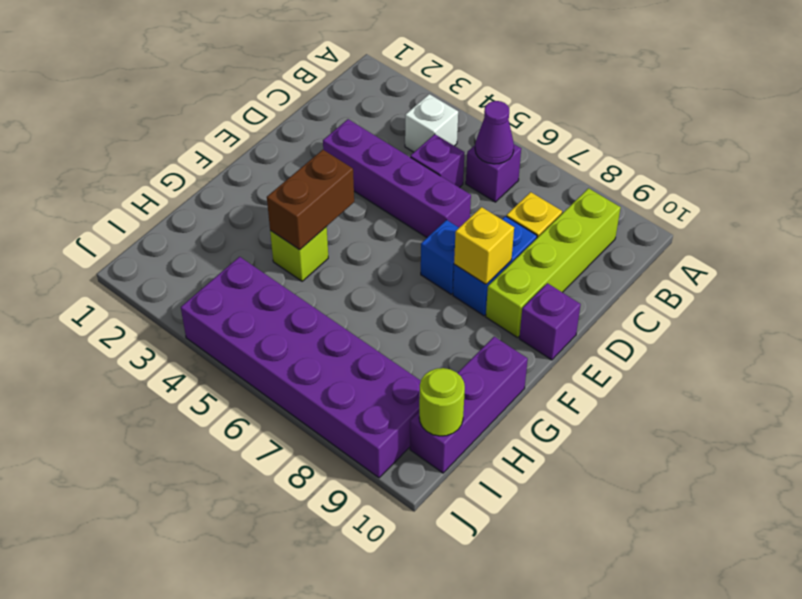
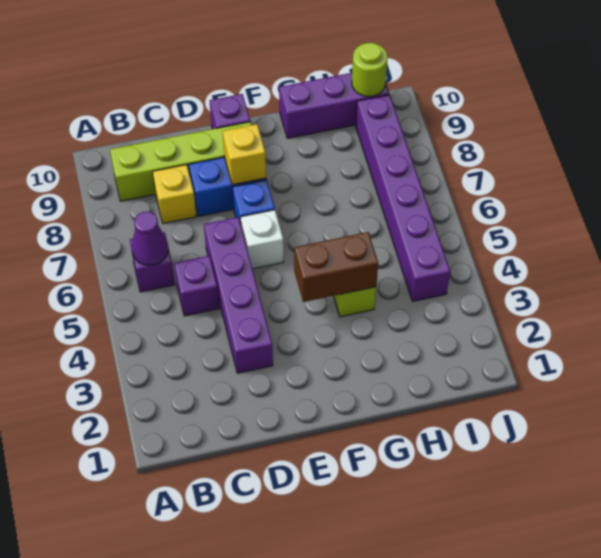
white 1x1 brick [405,94,458,152] -> white 1x1 brick moved to [240,210,284,269]
purple 2x6 brick [181,257,421,478] -> purple 1x6 brick [356,95,450,301]

